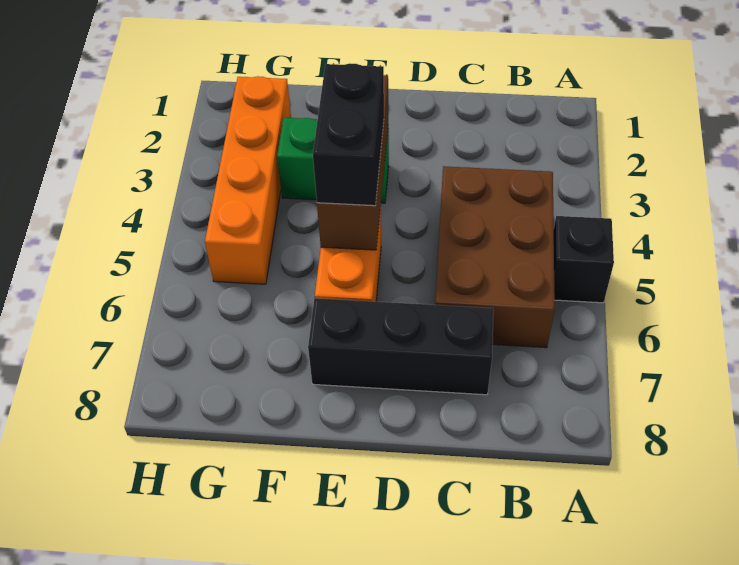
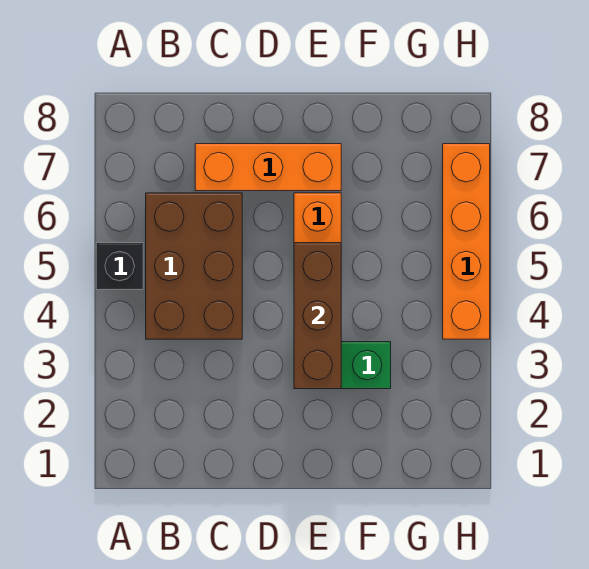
black 1x3 brick [308,298,493,395] -> orange 1x3 brick [195,144,341,191]
black 1x2 brick [313,64,384,206] -> none
orange 1x4 brick [205,76,291,284] -> orange 1x4 brick moved to [443,144,490,339]

